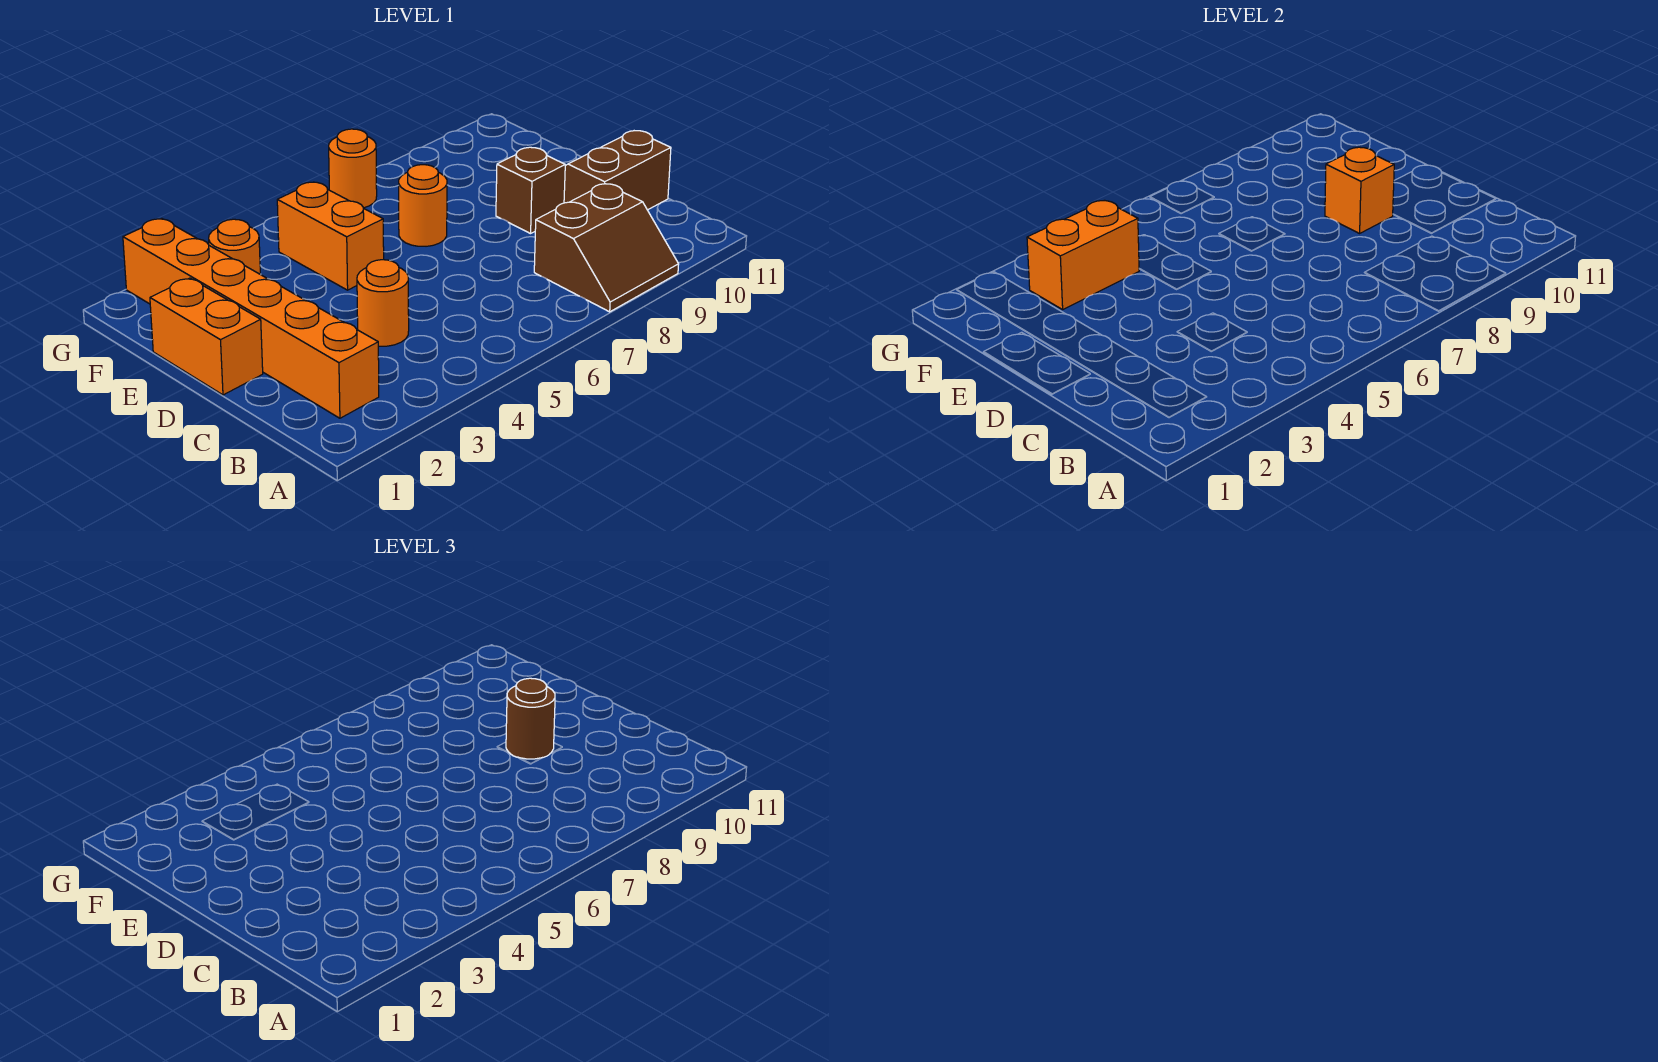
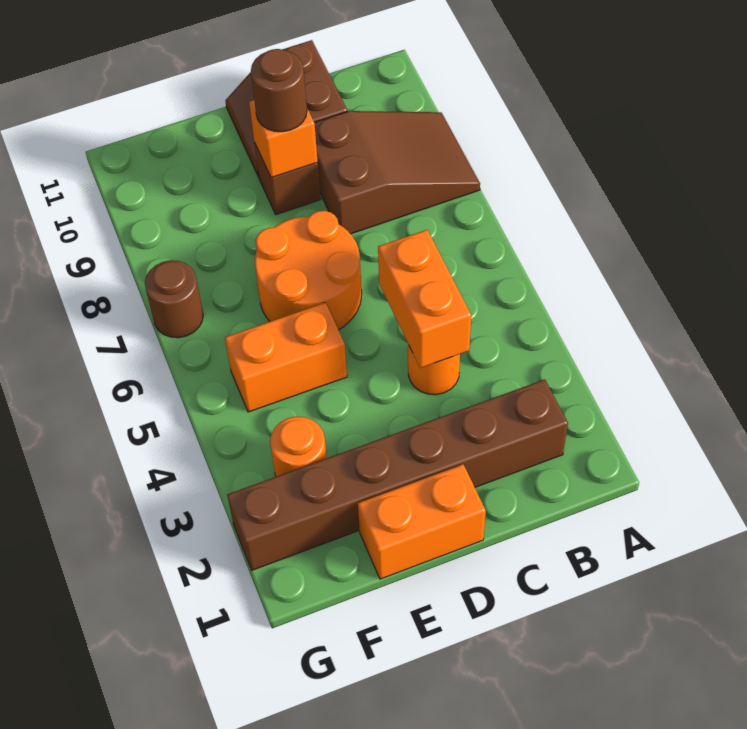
brown 2x2 slope [534,184,679,312] -> brown 2x3 slope [314,111,480,234]
orange 1x6 brick [123,219,379,418] -> brown 1x6 brick [227,379,568,570]
orange 1x1 round brick [399,165,447,246] -> orange 2x2 round brick [255,211,362,330]
orange 1x2 brick [1027,200,1139,310] -> orange 1x2 brick moved to [378,230,471,368]
orange 1x1 round brick [329,129,377,208] -> brown 1x1 round brick [145,260,203,338]

